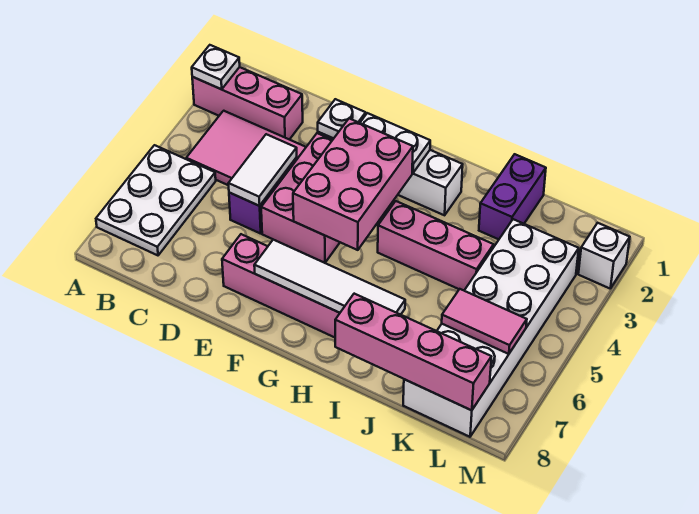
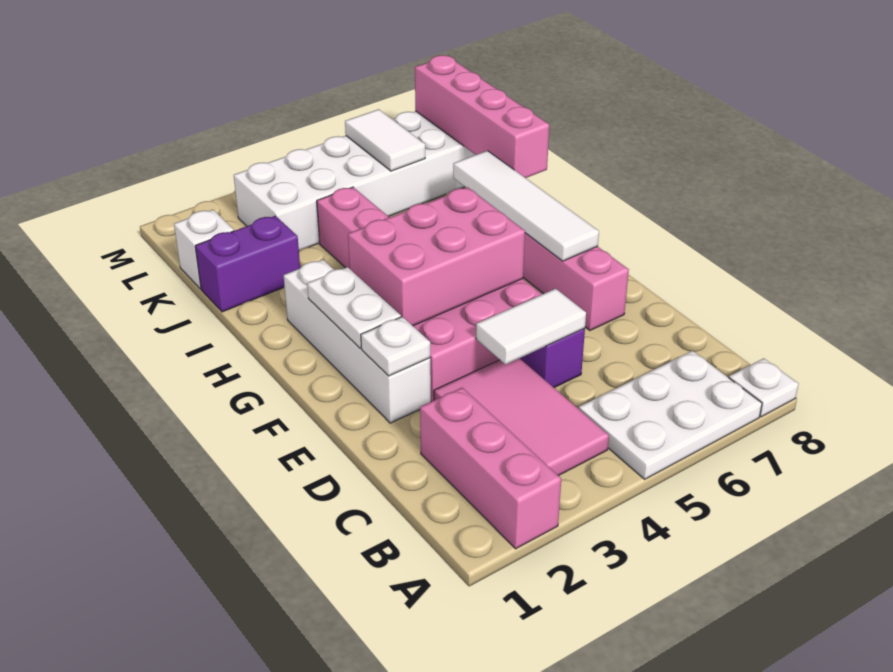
white 1x1 plate [192,45,240,89] -> white 1x1 plate moved to [729,358,798,417]
pink 1x2 tile [442,289,527,354] -> white 1x2 tile [345,109,425,171]
white 1x1 brick [578,223,630,288] -> white 1x1 brick moved to [174,210,234,289]

